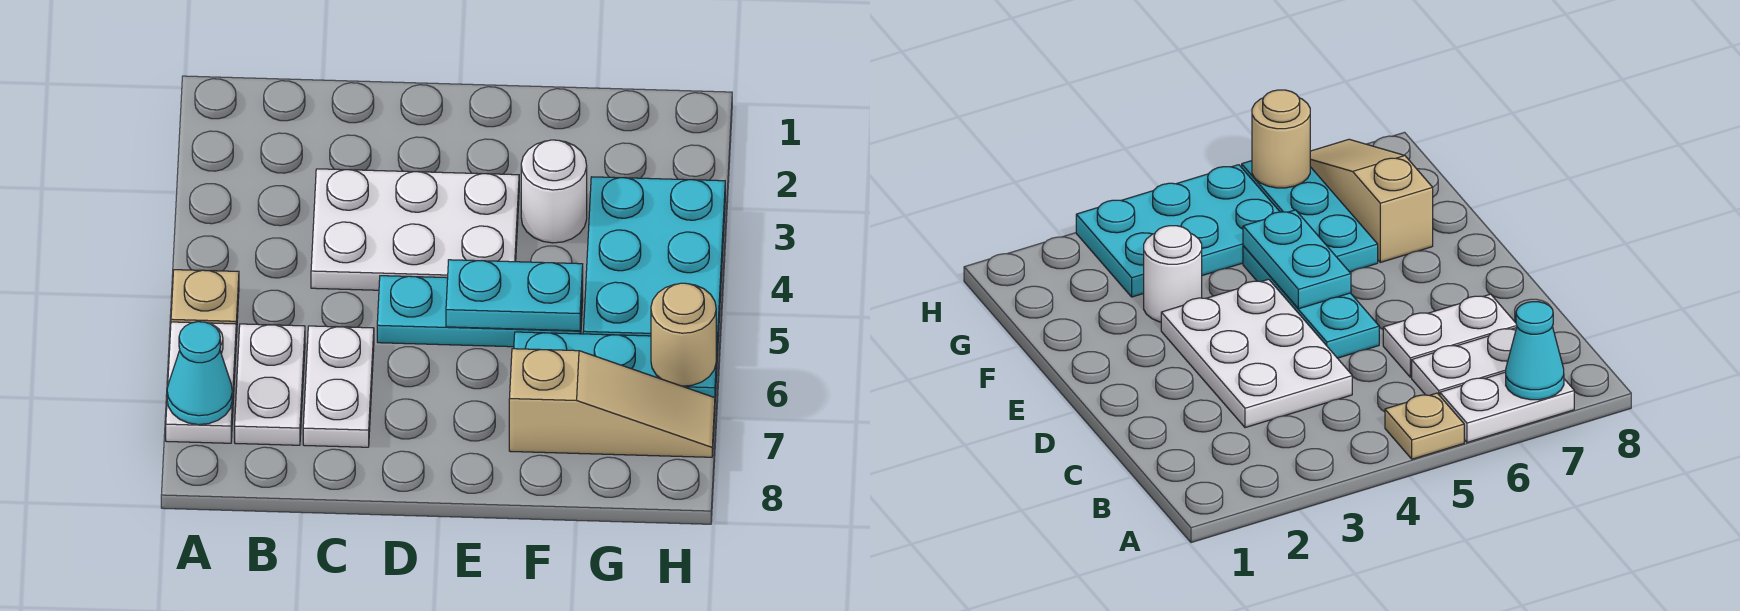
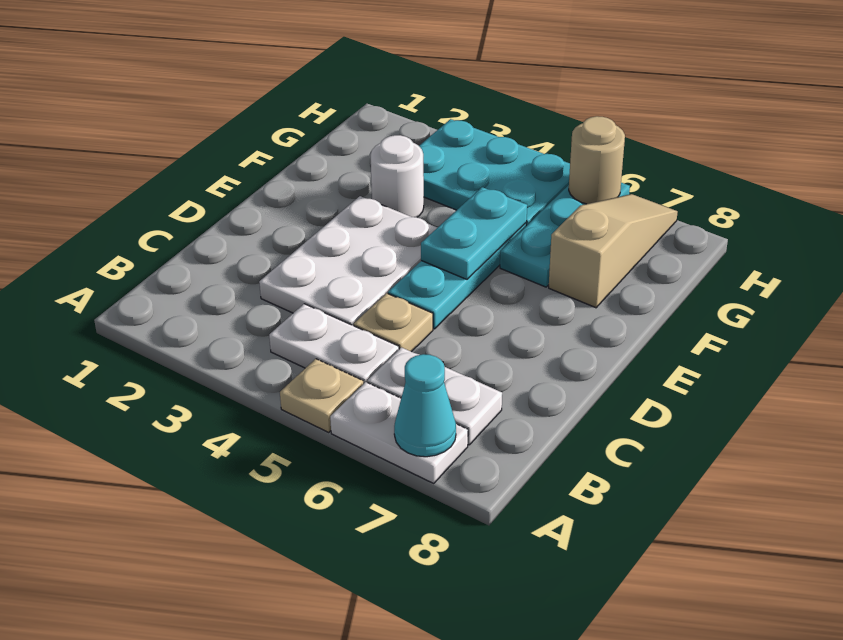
none -> tan 1x1 plate [354,293,433,352]
white 1x2 plate [303,326,374,447] -> white 1x2 plate moved to [269,304,399,384]

